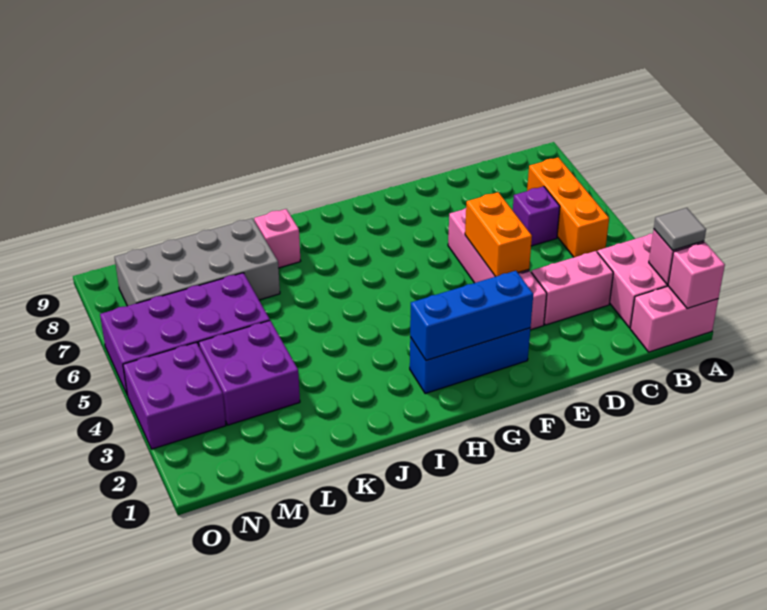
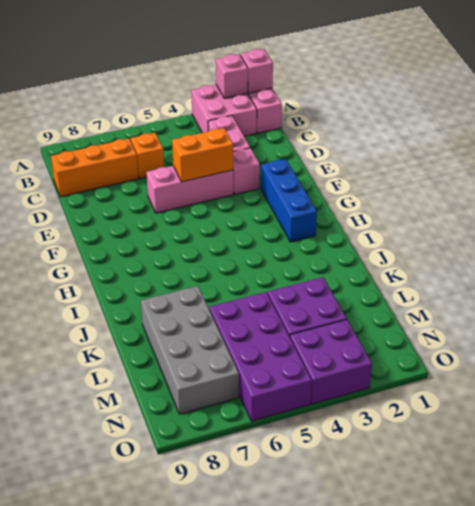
grey 1x1 tile [654,208,706,250] -> none
orange 1x3 brick [527,157,609,257] -> orange 1x3 brick moved to [51,139,138,197]
purple 1x1 brick [513,186,560,246] -> orange 1x1 brick [131,133,164,178]
blue 1x3 brick [410,271,533,361] -> none
pink 1x1 brick [254,209,300,268] -> none

